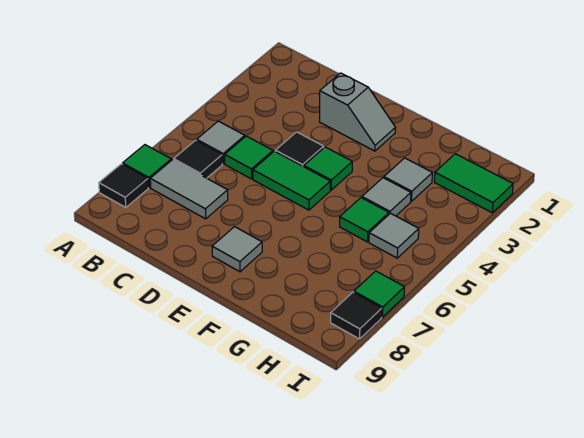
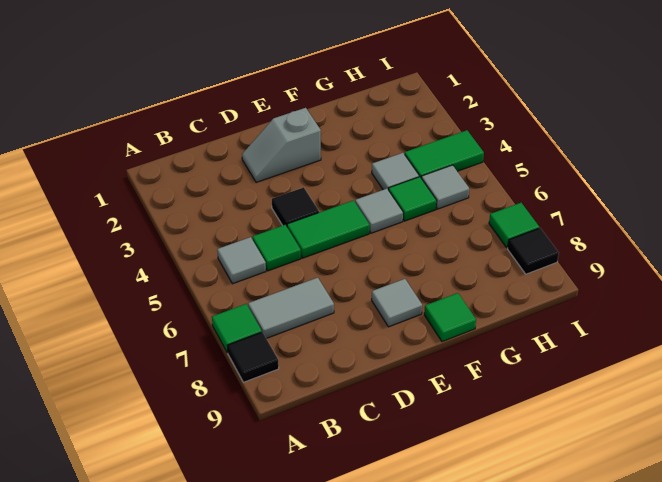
black 1x1 tile [174,140,222,178] -> none
grey 1x2 slope [320,73,395,151] -> grey 1x2 slope turned to [242,108,321,182]
green 1x1 tile [304,147,352,190] -> green 1x1 tile moved to [424,293,476,342]
grey 1x1 tile [384,158,432,201] -> grey 1x1 tile moved to [355,189,403,233]
green 1x2 tile [434,154,513,213] -> green 1x2 tile moved to [405,130,484,178]

